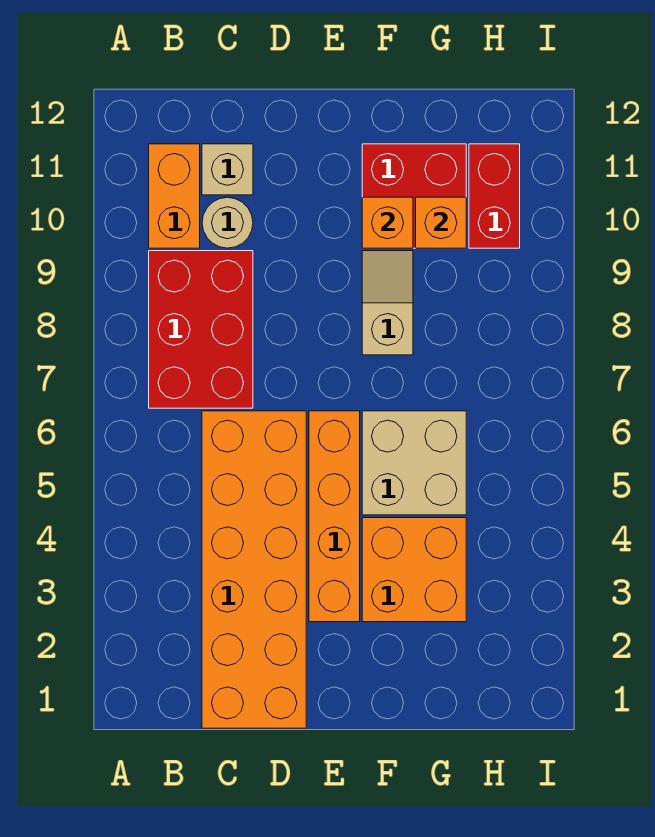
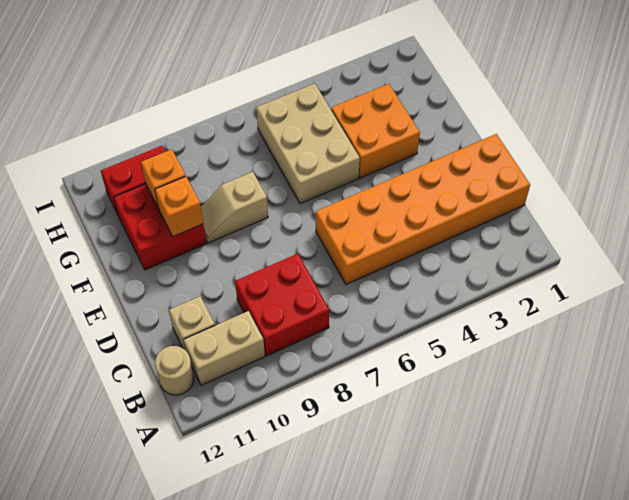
red 2x3 brick [149,251,253,408] -> red 2x2 brick [235,254,329,356]
orange 1x2 brick [149,144,200,248] -> tan 1x2 brick [184,311,265,385]
tan 1x1 round brick [202,197,253,248] -> tan 1x1 round brick moved to [155,346,194,395]
orange 1x4 brick [309,411,360,622] -> none
tan 2x2 brick [362,411,466,515] -> tan 2x3 brick [256,84,360,204]

